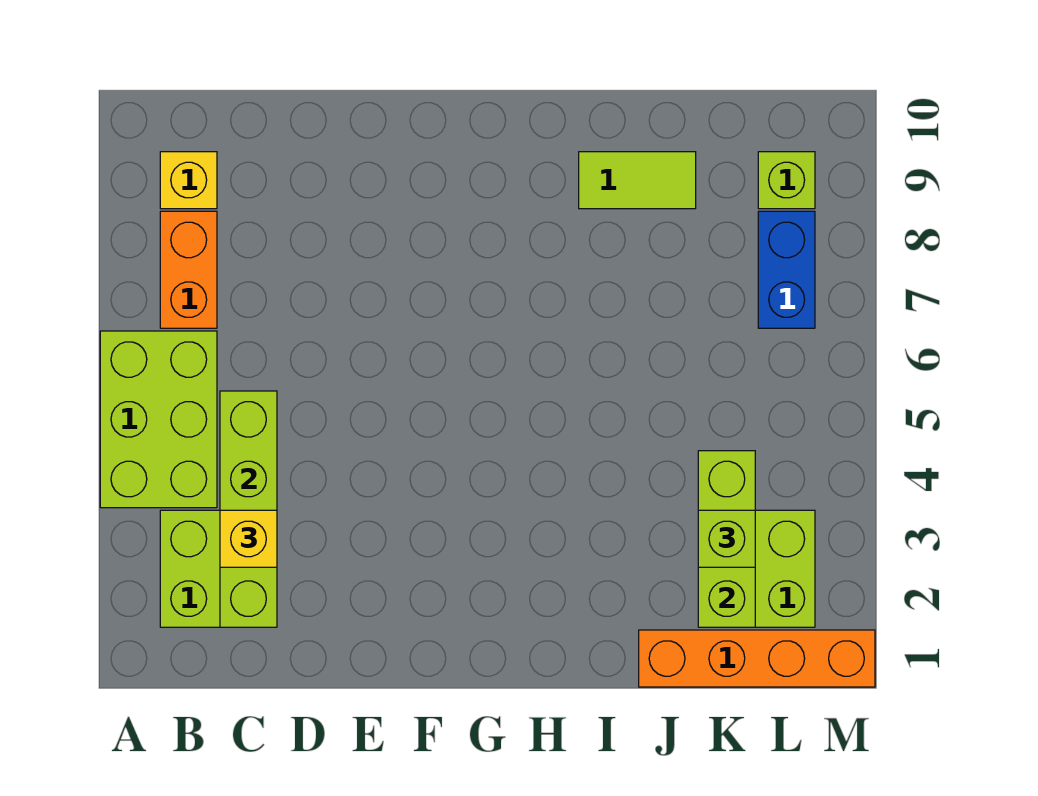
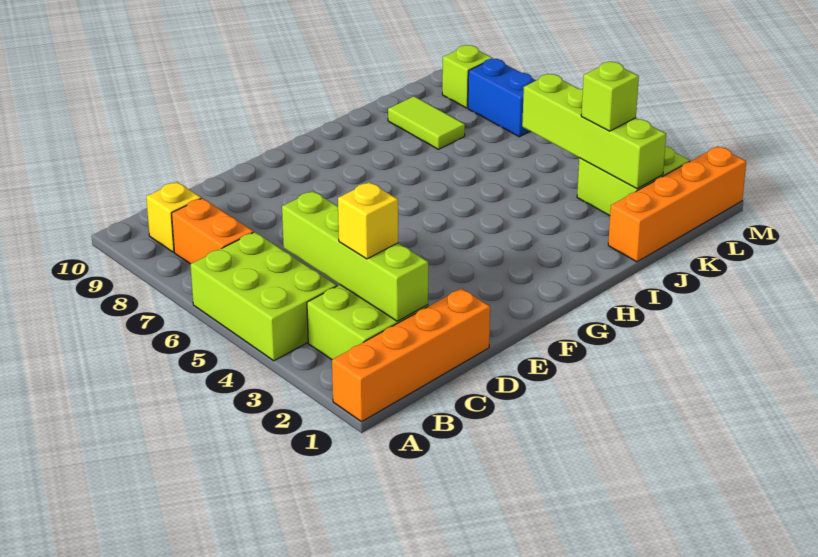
none -> orange 1x4 brick [332,288,490,422]
lime 1x2 tile [579,152,696,209] -> lime 1x2 tile turned to [388,96,465,149]
lime 1x3 brick [698,451,755,627] -> lime 1x4 brick [522,74,666,189]

